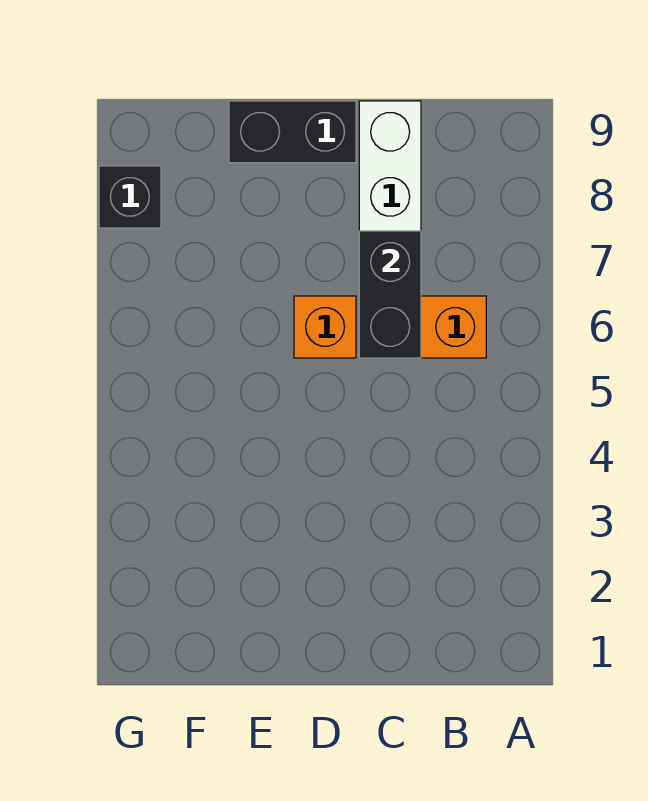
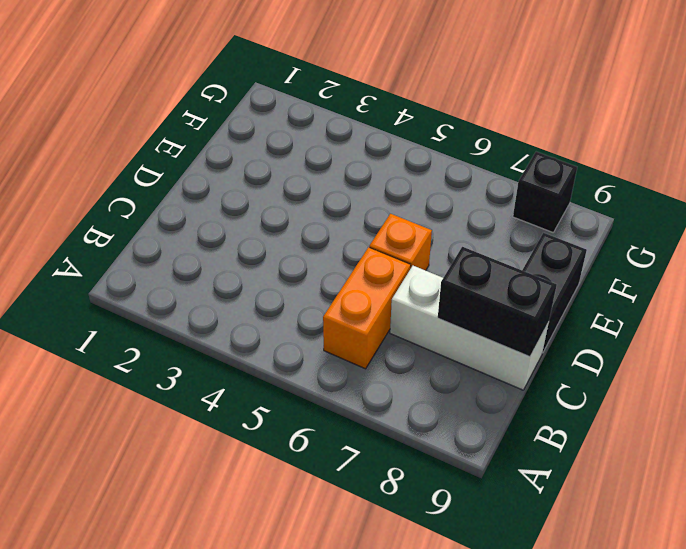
black 1x2 brick [359,231,421,358] -> black 1x2 brick moved to [438,247,557,357]

